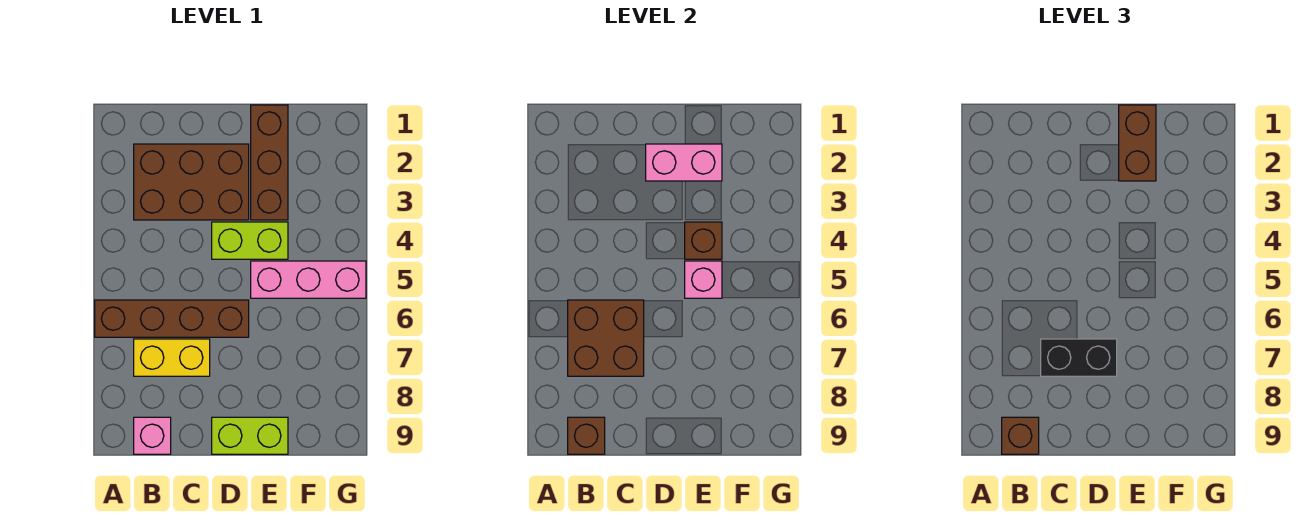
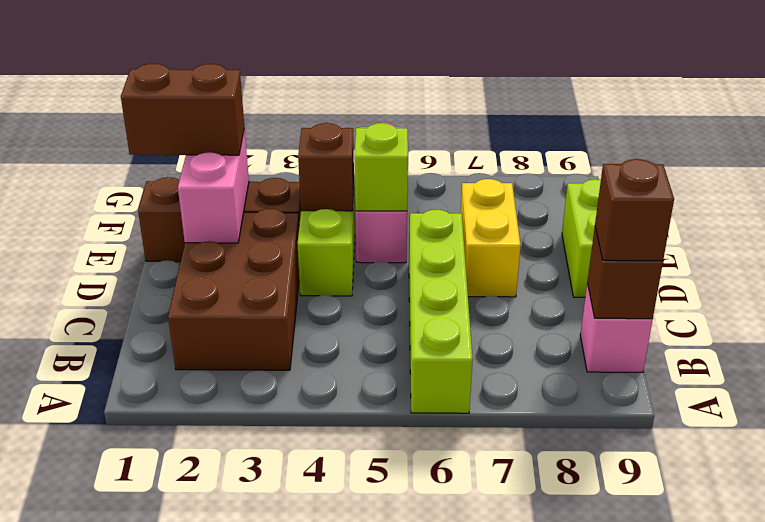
brown 1x4 brick [95,300,249,337] -> lime 1x4 brick [409,209,473,413]
brown 2x2 brick [568,300,644,376] -> none
yellow 1x2 brick [134,339,210,376] -> yellow 1x2 brick moved to [461,179,521,297]
black 1x2 brick [1041,339,1117,376] -> none
pink 1x1 brick [685,261,722,298] -> lime 1x1 brick [354,123,408,211]

